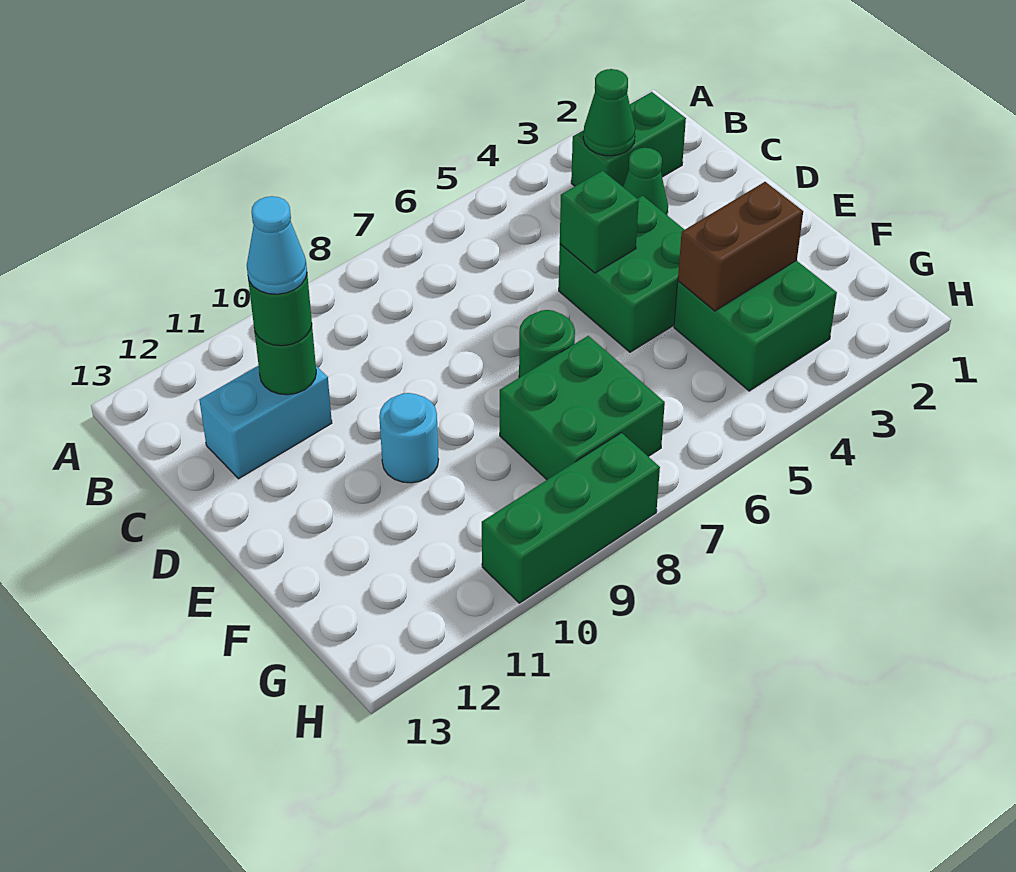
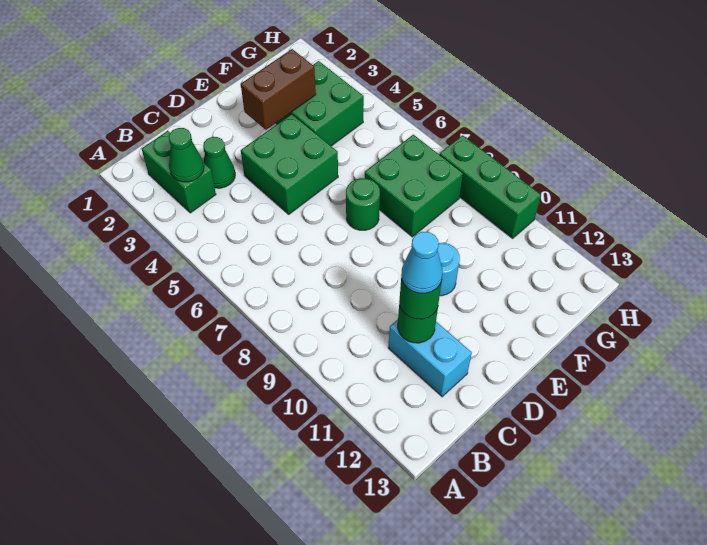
green 1x1 brick [560,171,639,273] -> none
brown 1x2 brick [678,182,803,311] -> brown 1x2 brick turned to [241,49,316,130]

